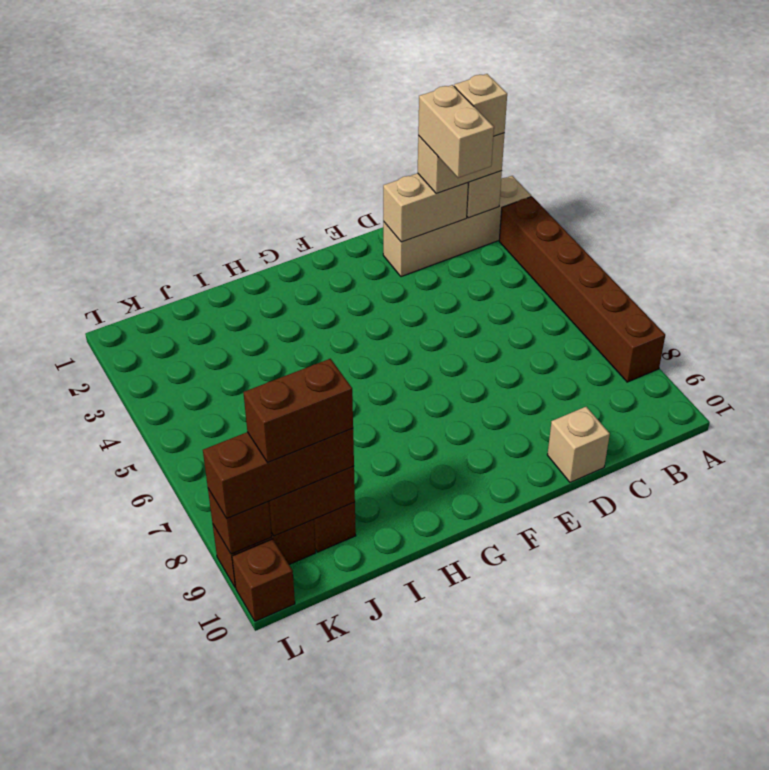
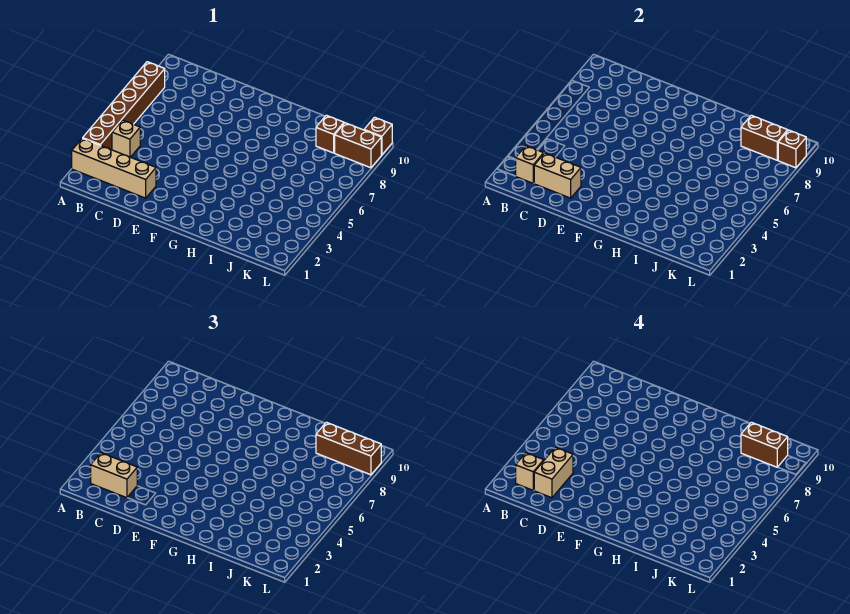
tan 1x1 brick [547,407,610,482] -> tan 1x1 brick moved to [112,120,140,157]

